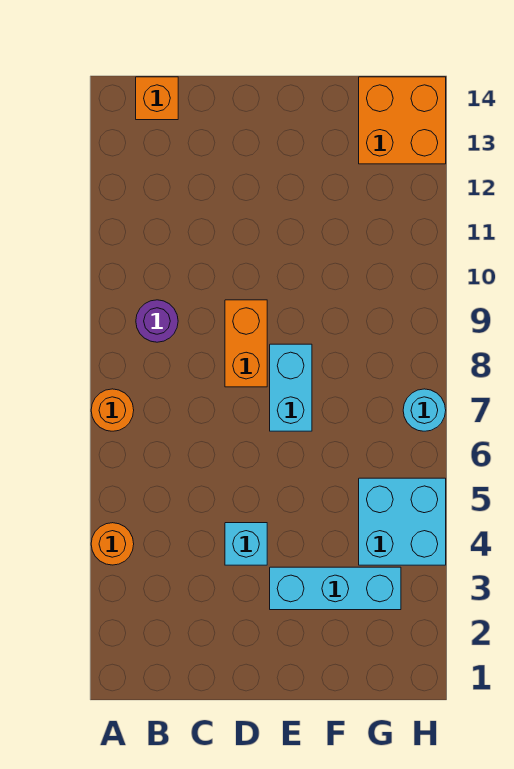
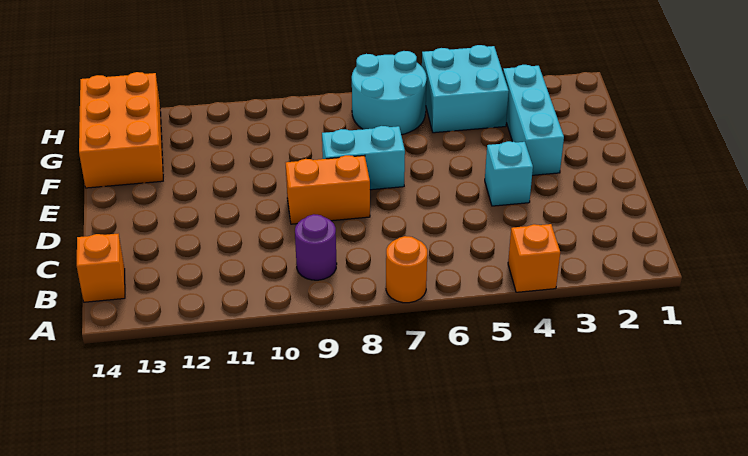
orange 1x1 round brick [91,523,134,565] -> orange 1x1 brick [508,224,560,292]
orange 2x2 brick [359,77,446,164] -> orange 2x3 brick [79,72,163,188]
cyan 1x1 round brick [403,389,446,431] -> cyan 2x2 round brick [352,51,427,135]

